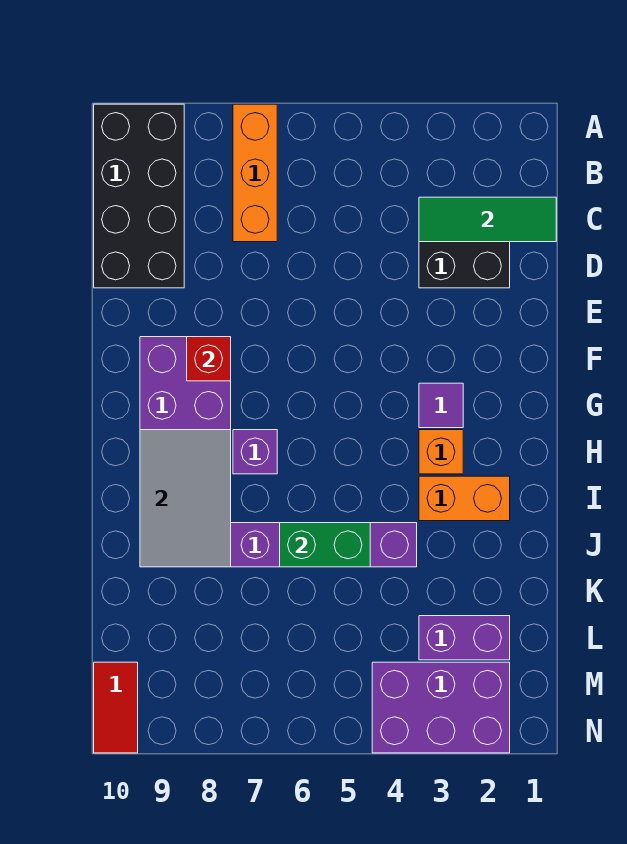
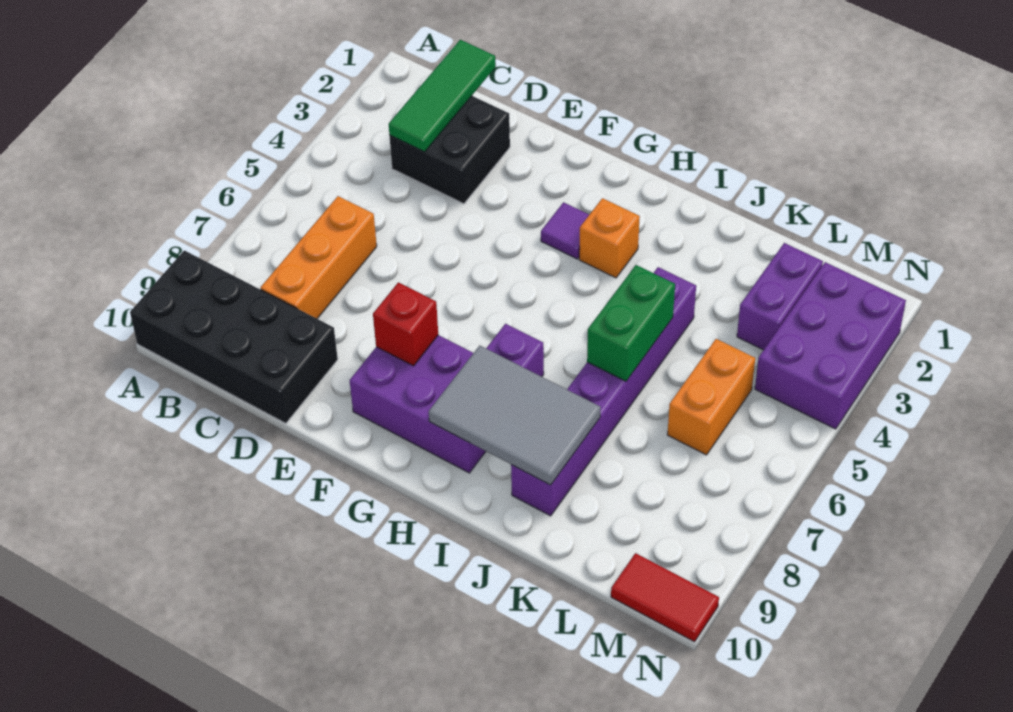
orange 1x3 brick [233,104,277,242] -> orange 1x3 brick turned to [261,196,377,319]
orange 1x2 brick [419,476,510,521] -> orange 1x2 brick moved to [667,339,755,455]

